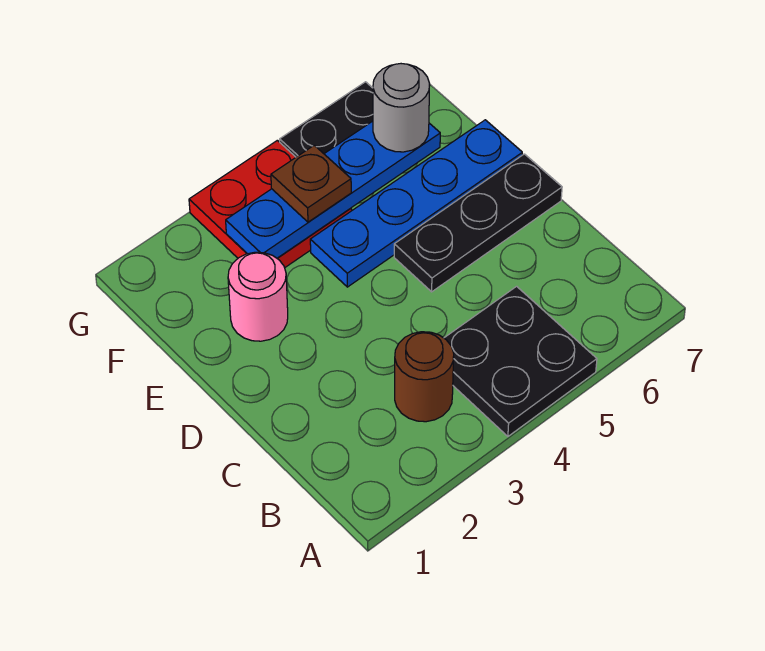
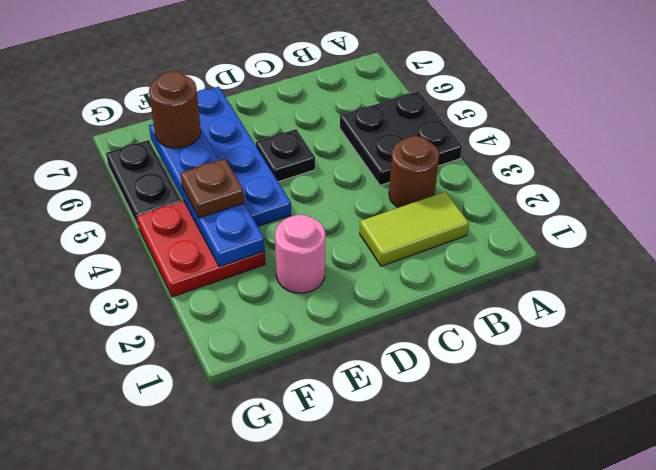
none -> lime 1x2 tile [360,192,469,266]
black 1x3 plate [394,154,562,292] -> black 1x1 plate [256,129,315,182]
grey 1x1 round brick [373,64,430,152] -> brown 1x1 round brick [149,71,201,148]

